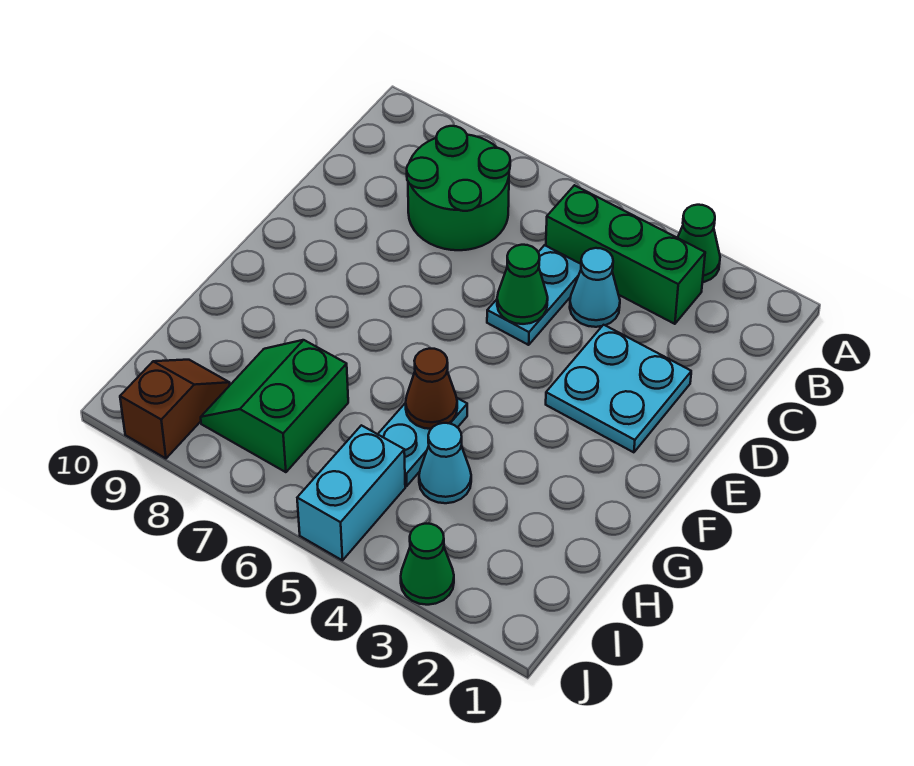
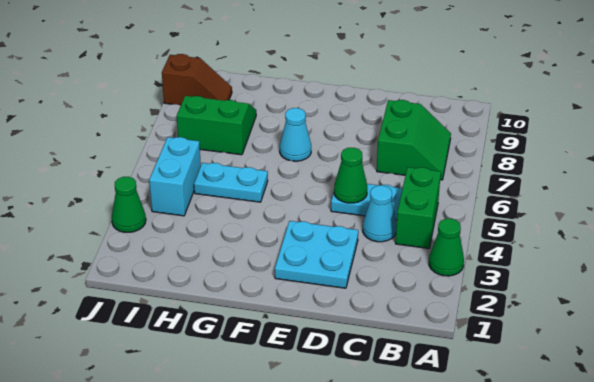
green 1x3 brick [546,185,705,324] -> green 1x2 brick [396,167,441,248]
green 2x2 round brick [407,126,510,250] -> green 2x2 slope [377,100,451,180]
brown 1x1 cone [406,349,457,429] -> none
cyan 1x1 cone [419,423,471,503] -> cyan 1x1 cone moved to [280,108,311,161]
cyan 1x2 brick [297,425,405,560] -> cyan 1x2 brick turned to [149,137,201,216]

